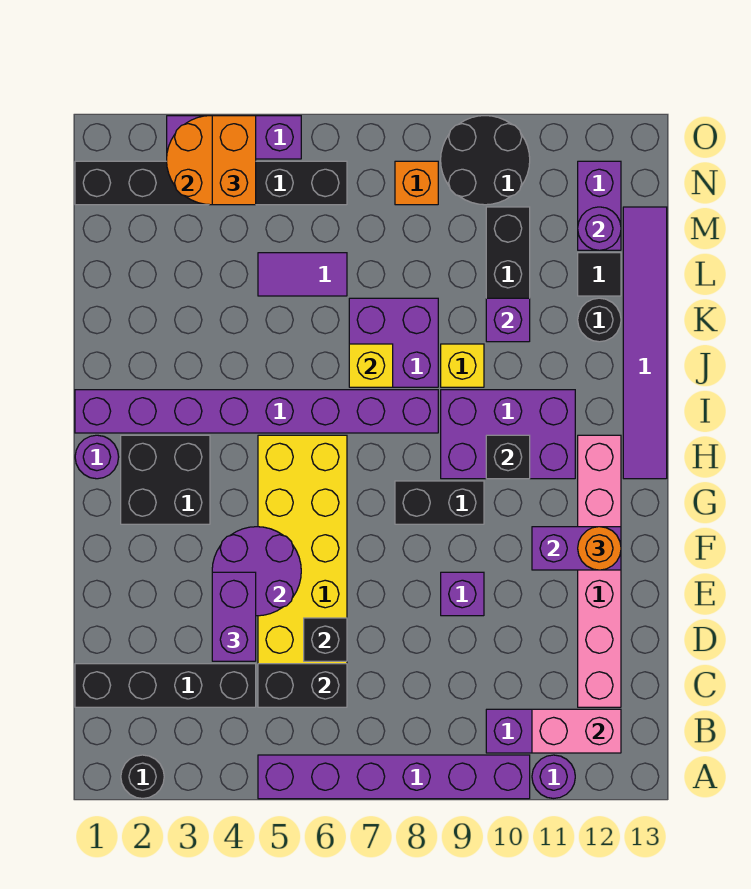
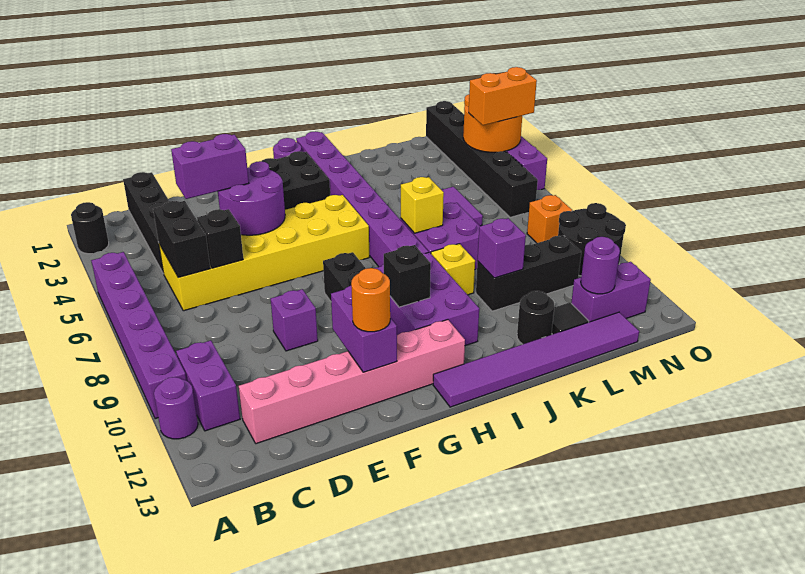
pink 1x2 brick [532,709,621,753] -> none

